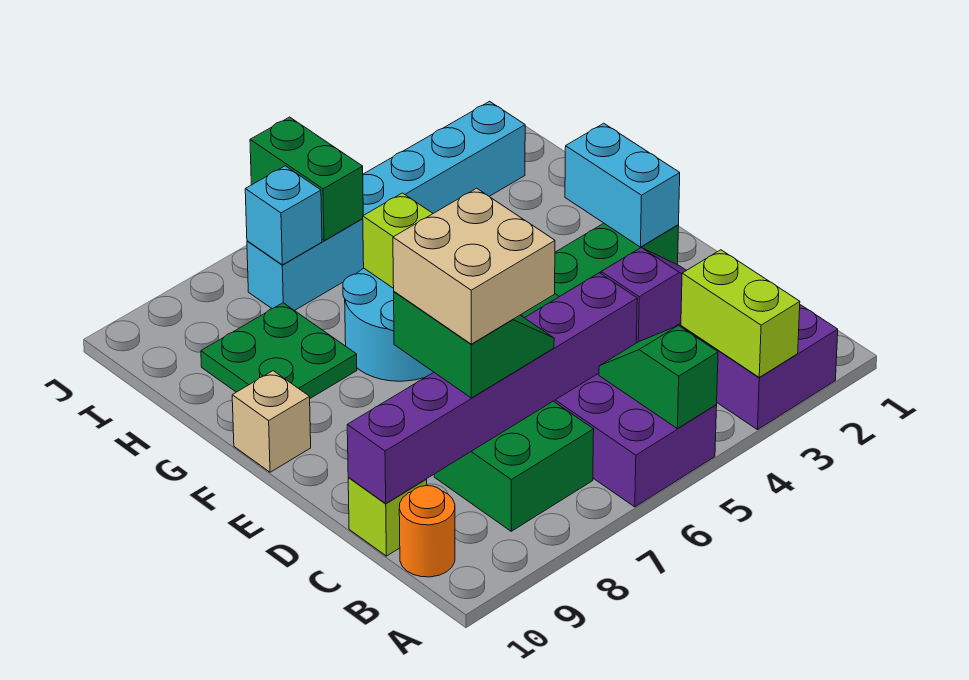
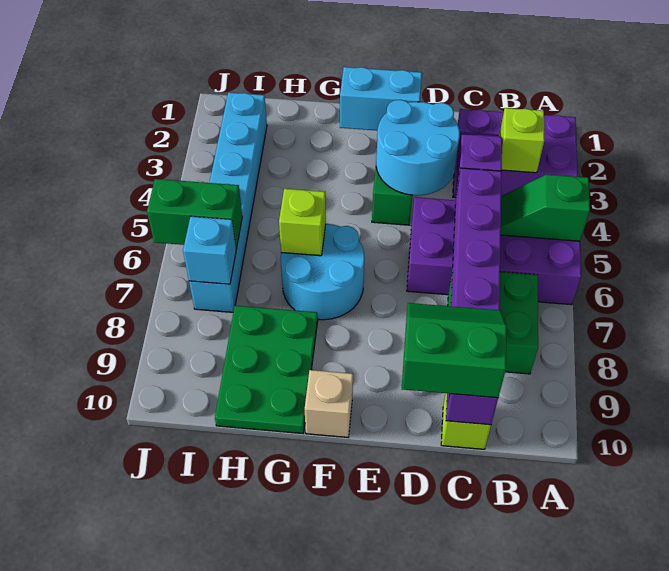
lime 1x2 brick [681,250,800,377] -> lime 1x1 brick [499,108,544,173]
orange 1x1 round brick [399,486,455,577] -> none
green 2x2 slope [394,292,554,398] -> green 2x2 slope moved to [402,303,507,398]
tan 2x2 brick [393,188,555,344] -> none
none -> cyan 2x2 round brick [376,100,460,195]
green 2x2 plate [201,303,357,398] -> green 2x3 plate [215,306,318,433]

